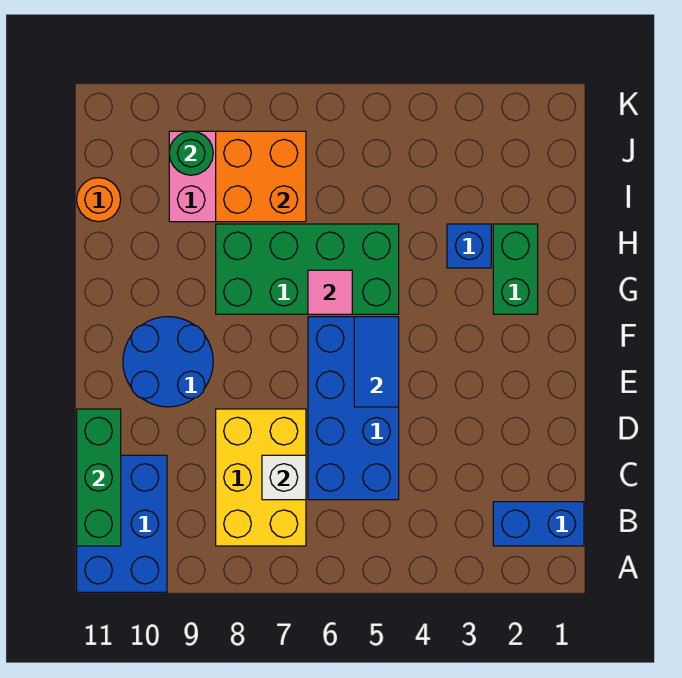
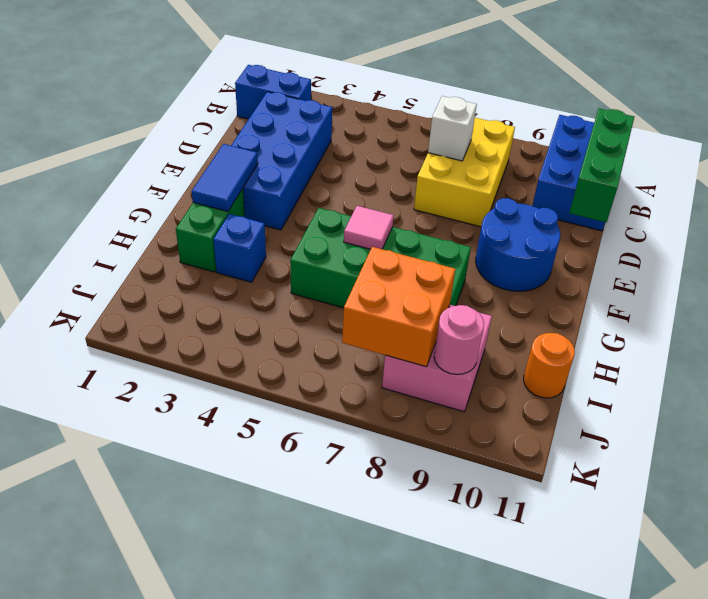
blue 2x4 brick [308,317,399,500] -> blue 2x4 brick moved to [231,92,332,230]
blue 1x2 tile [354,317,399,407] -> blue 1x2 tile moved to [192,144,258,212]
green 1x1 round brick [169,131,213,175] -> pink 1x1 round brick [434,305,484,374]

